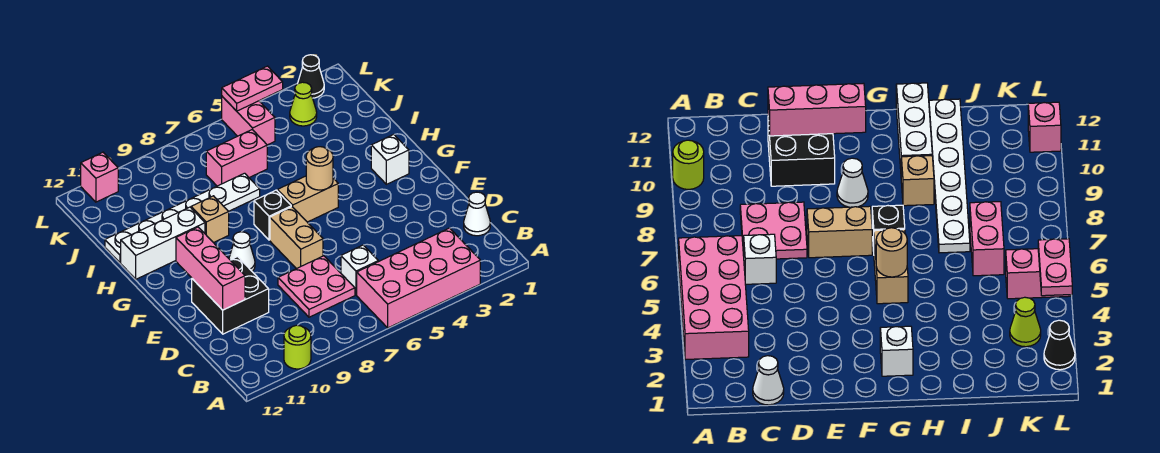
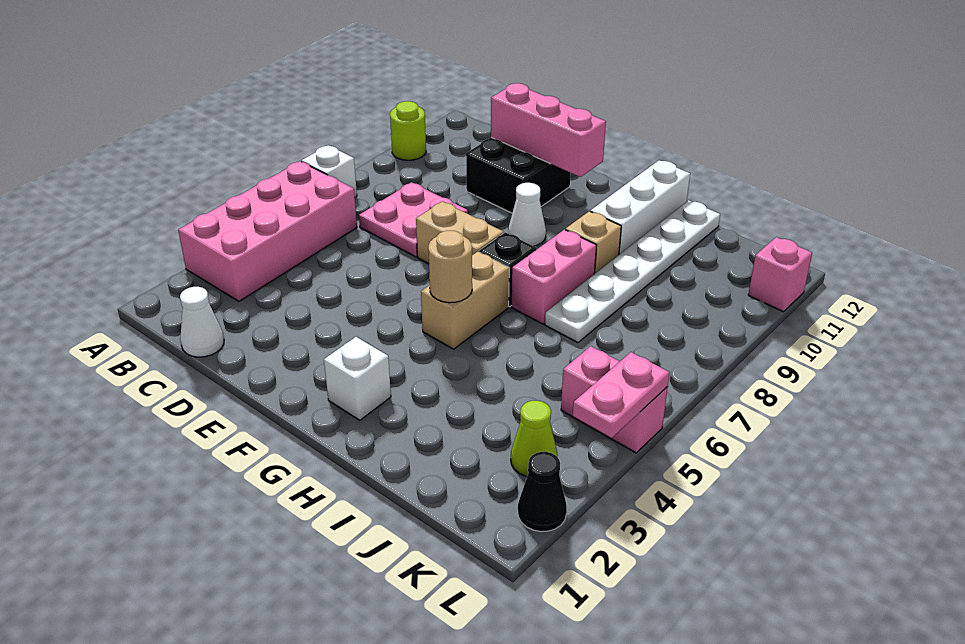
white 1x1 brick [341,245,378,295] -> white 1x1 brick moved to [302,145,357,197]
pink 1x2 brick [206,130,267,186] -> pink 1x2 brick moved to [512,230,597,324]

